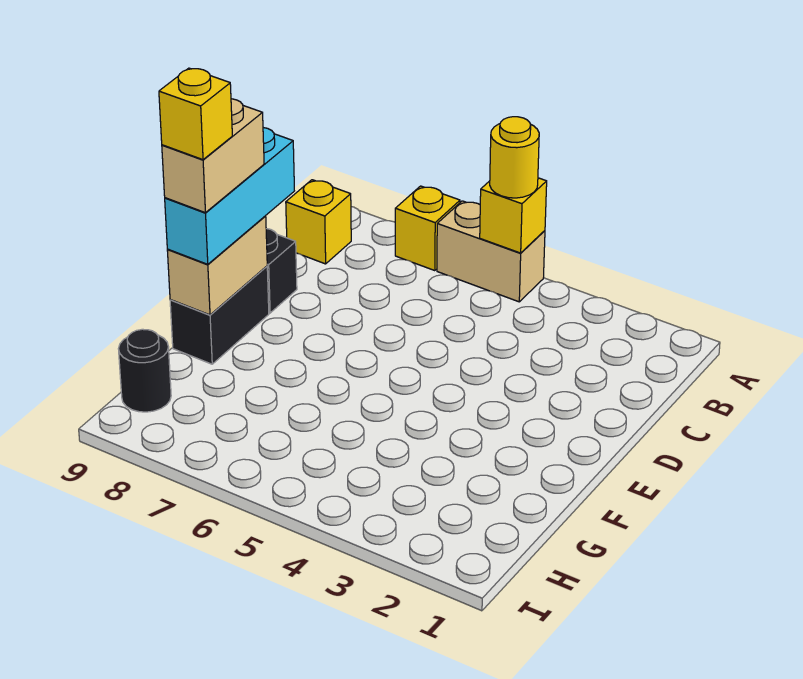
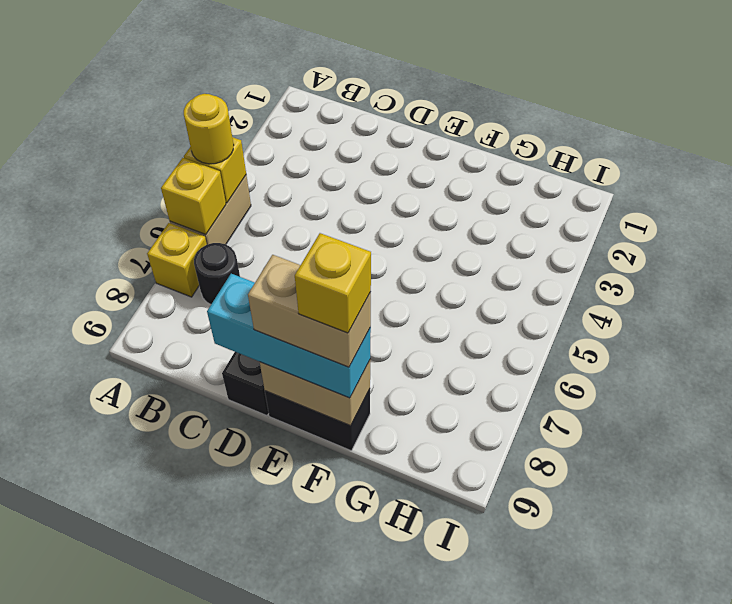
yellow 1x1 brick [286,180,351,264] -> yellow 1x1 brick moved to [161,158,226,235]
black 1x1 round brick [118,329,171,412] -> black 1x1 round brick moved to [194,243,240,304]

